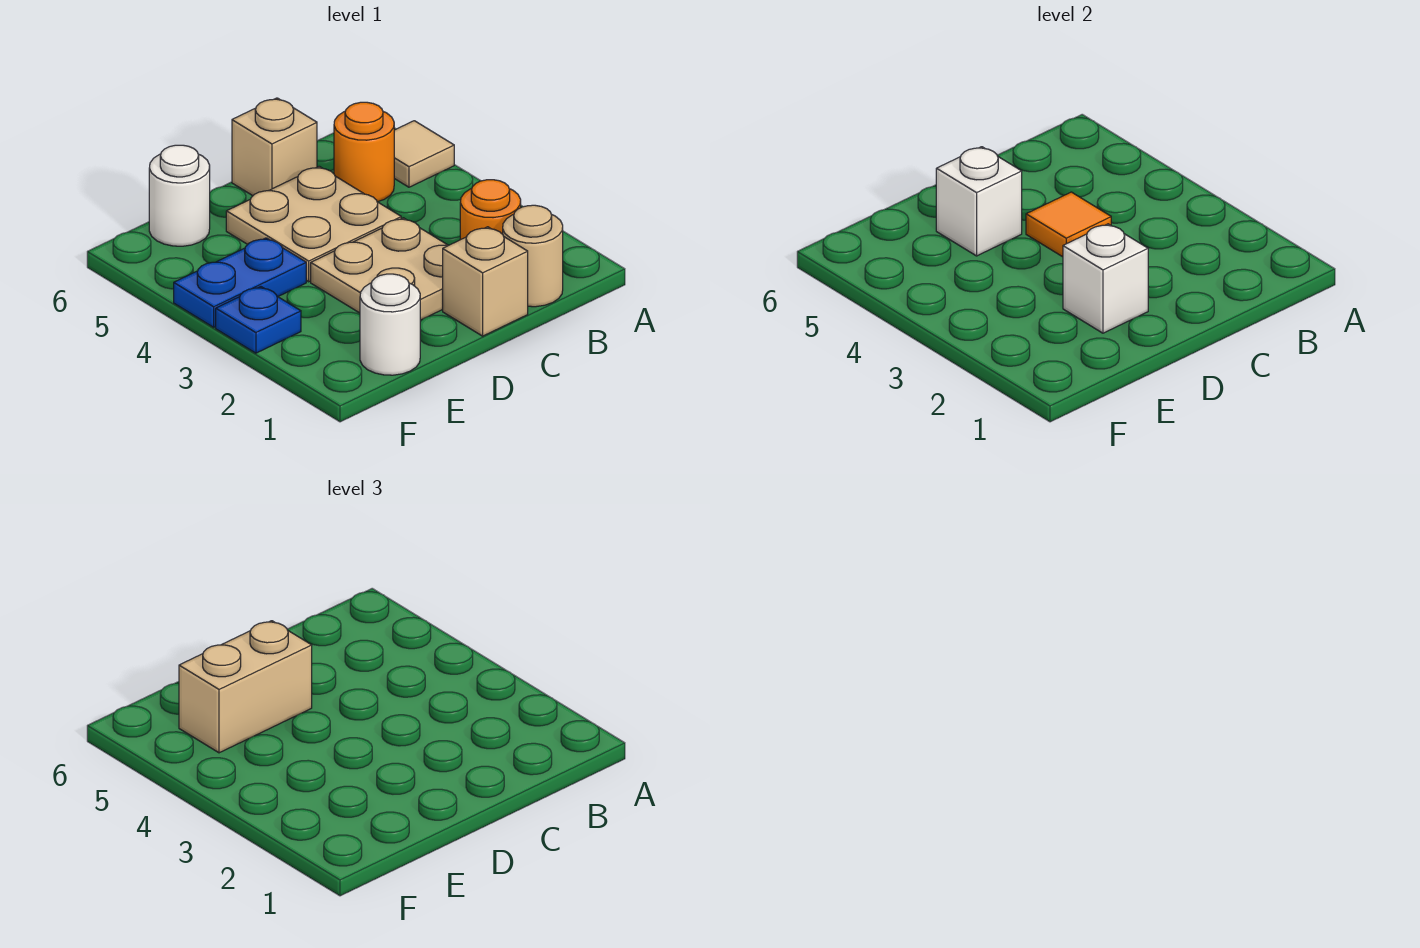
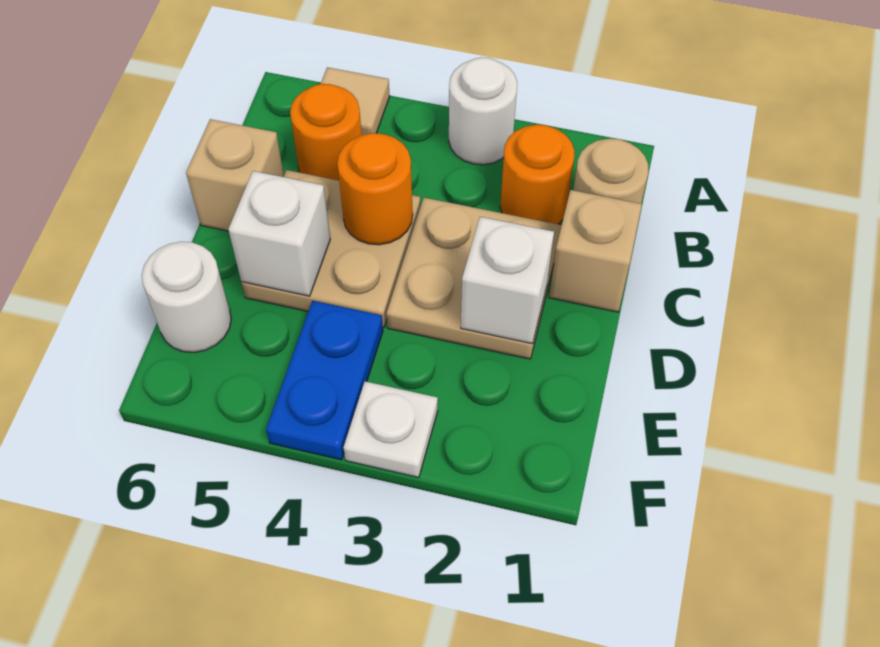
orange 1x1 tile [1026,192,1111,257] -> orange 1x1 round brick [337,133,413,245]
tan 1x2 brick [179,621,312,753] -> none
white 1x1 round brick [360,274,420,375] -> white 1x1 round brick moved to [449,57,517,165]
blue 1x1 plate [216,287,301,353] -> white 1x1 plate [344,381,438,478]

